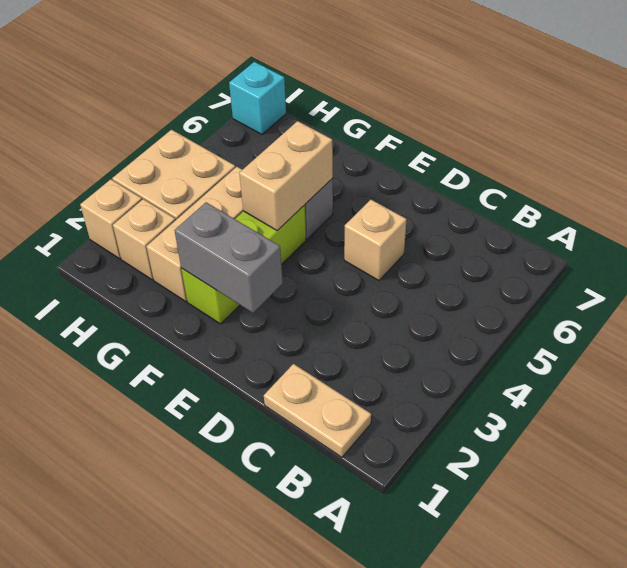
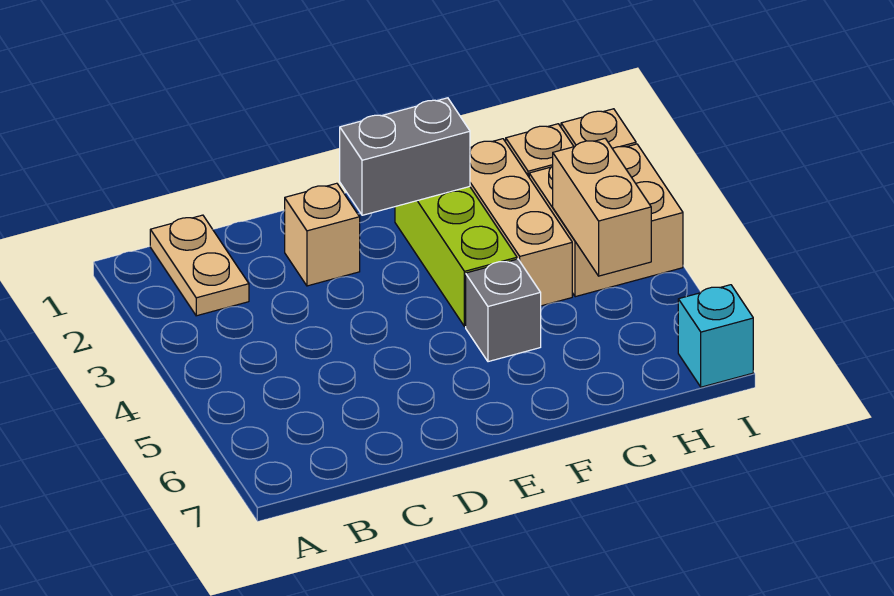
tan 1x2 plate [264,364,371,457] -> tan 1x2 plate turned to [150,215,249,316]
tan 1x1 brick [344,200,407,281] -> tan 1x1 brick moved to [285,183,360,286]
tan 1x2 brick [239,121,333,231] -> tan 1x2 brick moved to [553,139,651,276]

